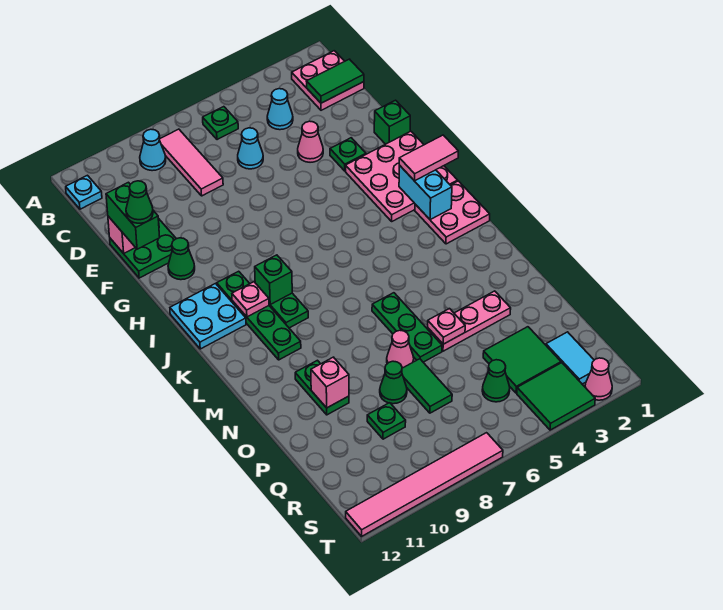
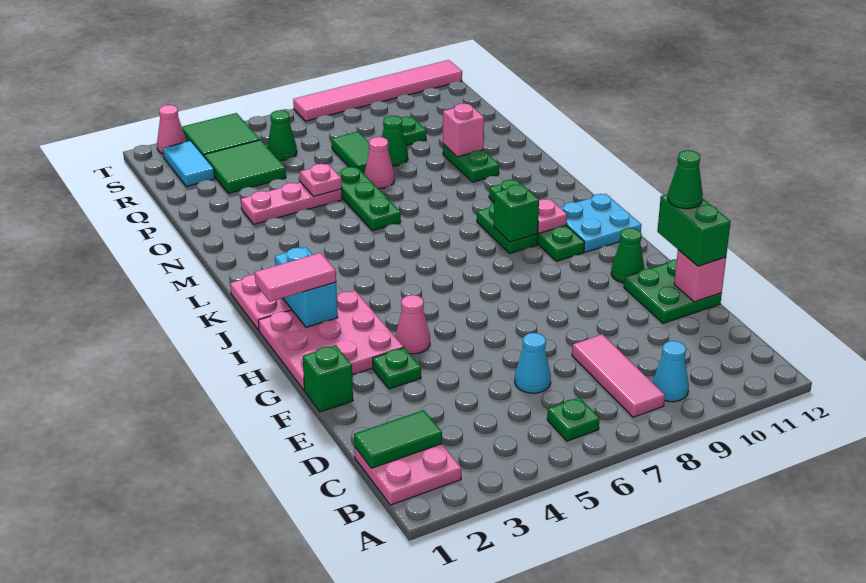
cyan 1x1 plate [66,175,102,209] -> none
cyan 1x1 cone [267,89,293,130] -> none
pink 1x1 cone [298,121,323,162] -> pink 1x1 cone moved to [395,295,430,354]

